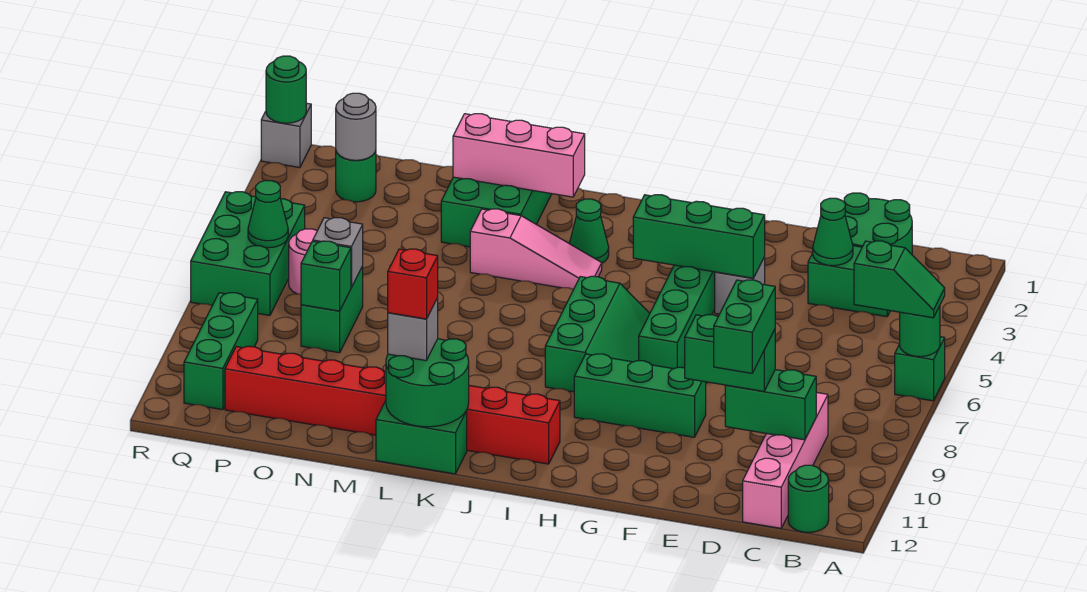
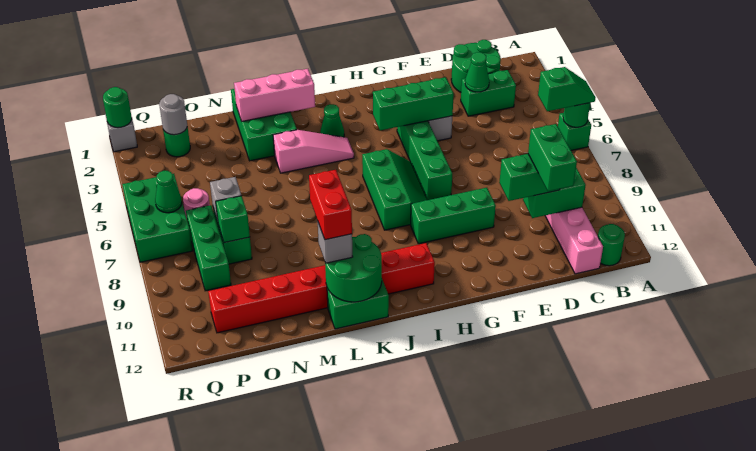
red 1x1 brick [388,249,438,319] -> red 1x2 brick [309,170,352,240]
green 1x3 brick [184,293,258,410] -> green 1x3 brick moved to [186,205,231,291]

